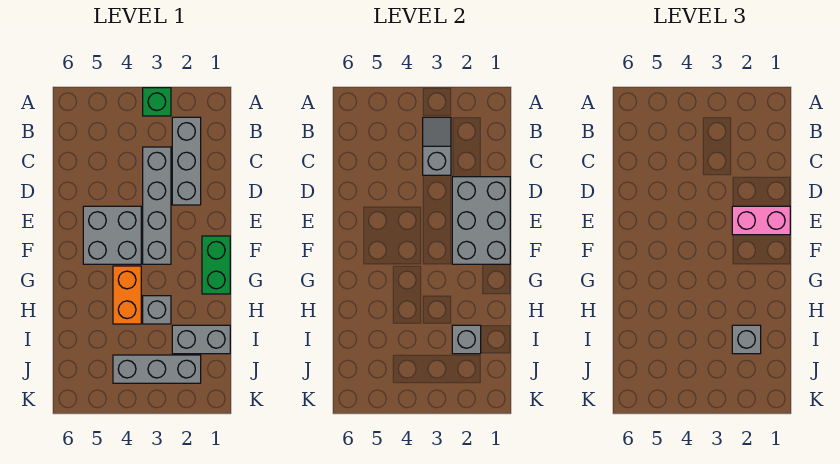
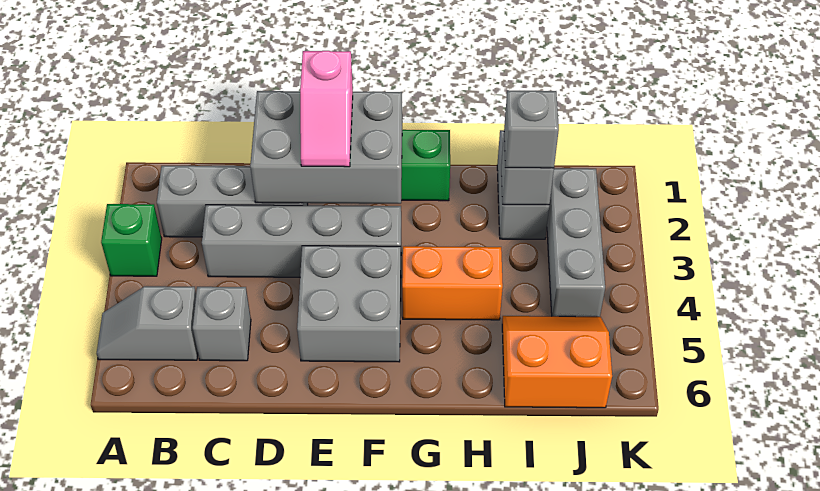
grey 1x2 slope [423,117,451,175] -> grey 1x2 slope moved to [97,286,198,360]
pink 1x2 brick [732,206,790,235] -> pink 1x2 slope [300,51,353,167]
grey 1x1 brick [143,296,171,324] -> grey 1x1 brick moved to [193,287,251,361]
none -> orange 2x2 slope [502,316,612,408]

